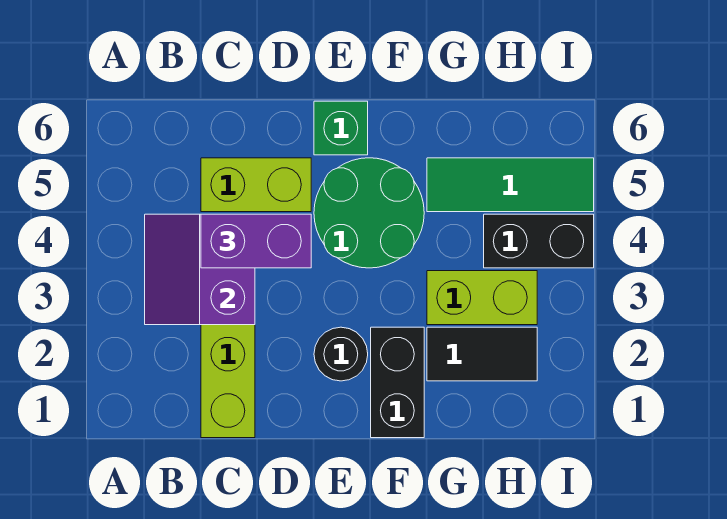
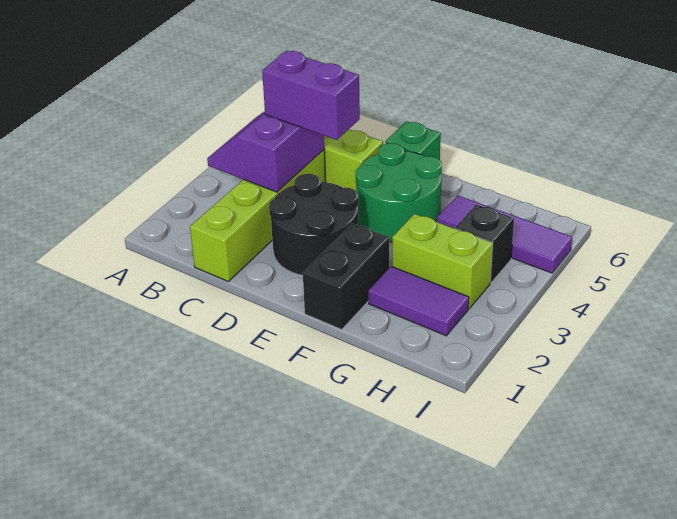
black 1x1 round brick [314,327,368,381] -> black 2x2 round brick [269,174,358,275]
black 1x2 tile [427,327,537,381] -> purple 1x2 tile [368,266,469,336]
green 1x3 tile [427,158,594,212] -> purple 1x3 tile [437,195,572,273]
black 1x2 brick [484,214,594,268] -> black 1x1 brick [455,205,514,283]

